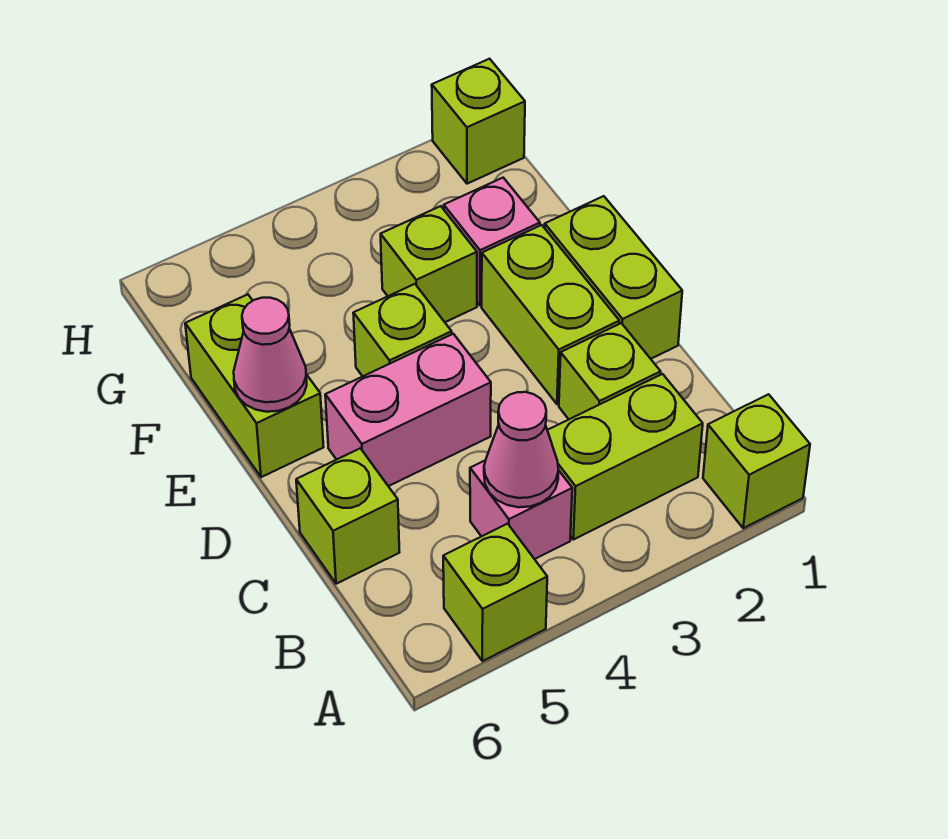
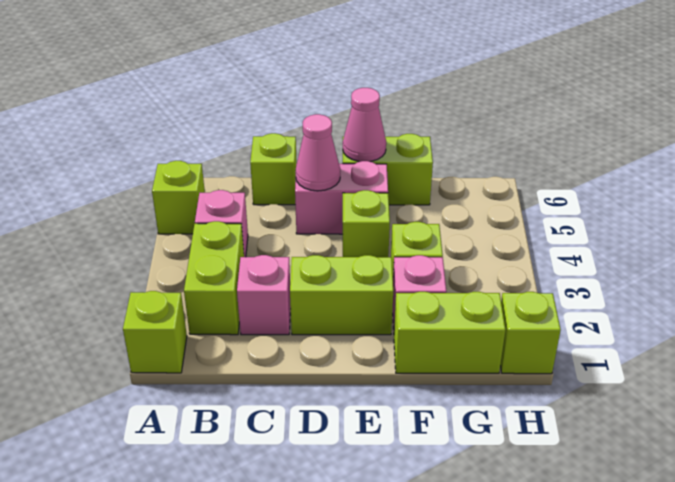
pink 1x1 cone [484,392,559,507] -> pink 1x1 cone moved to [296,114,340,191]
lime 1x1 brick [559,323,661,419] -> pink 1x1 brick [237,255,291,335]
lime 1x2 brick [545,196,682,359] -> lime 1x2 brick moved to [394,292,505,373]
pink 1x2 brick [325,334,491,486] -> pink 1x2 brick turned to [295,161,388,234]

